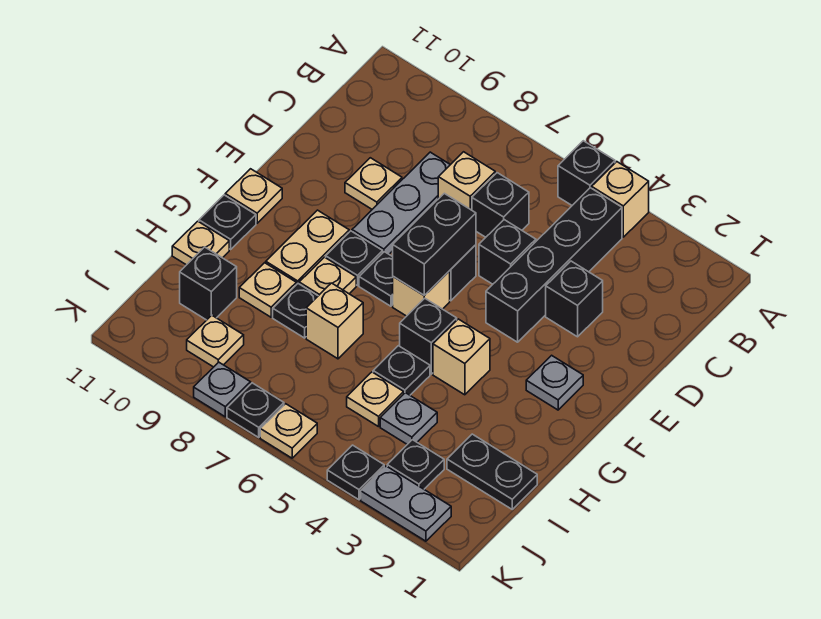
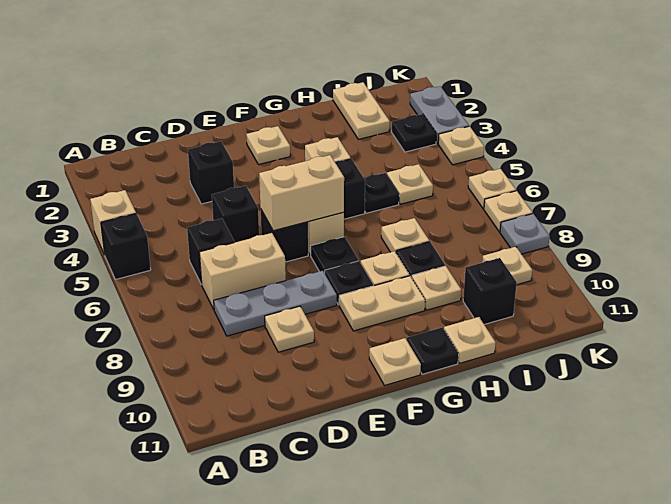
black 1x4 brick [486,188,622,342] -> none
tan 1x1 brick [438,152,495,210] -> tan 1x2 brick [199,233,286,309]
black 1x2 brick [393,193,476,295] -> tan 1x2 brick [259,155,344,231]
grey 1x1 plate [526,355,583,410] -> tan 1x1 plate [246,126,290,165]
tan 1x1 brick [306,283,363,359] -> tan 1x1 plate [381,218,429,252]
black 1x2 plate [447,434,537,509] -> tan 1x2 plate [333,82,390,139]
grey 1x1 plate [380,393,437,444] -> none
black 1x1 plate [327,445,384,500] -> tan 1x1 plate [438,126,484,165]
black 1x1 plate [227,383,284,437] -> tan 1x1 plate [484,191,533,232]

